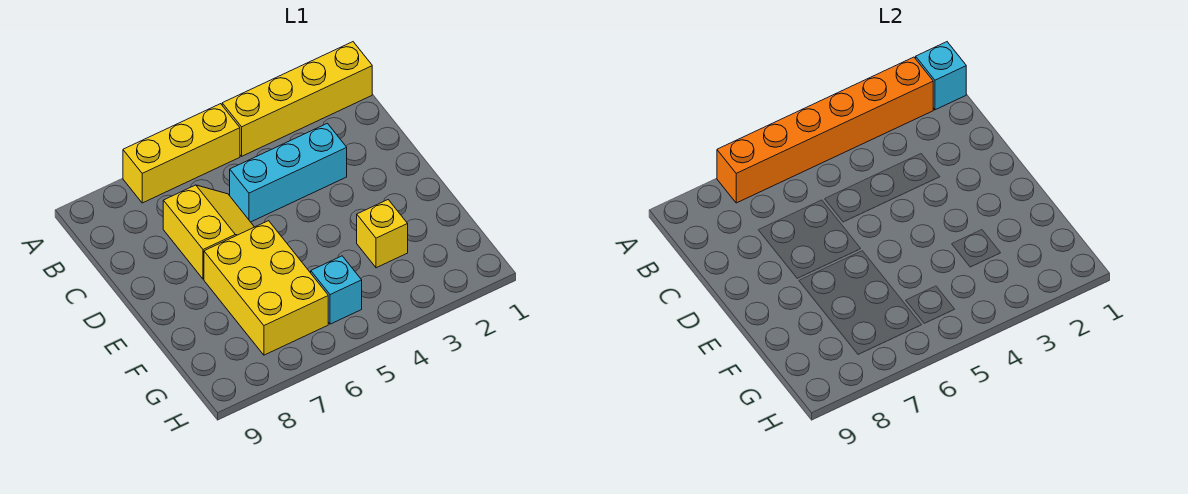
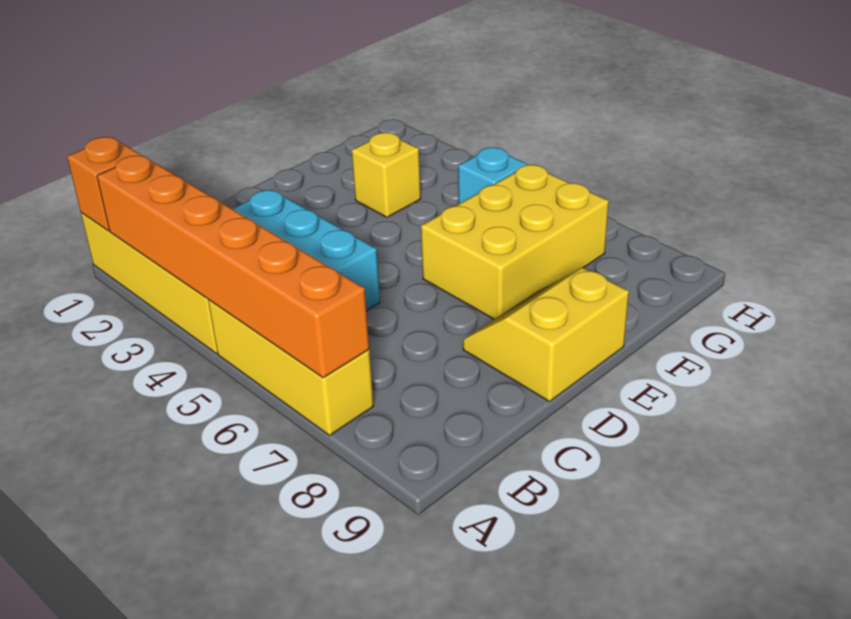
cyan 1x1 brick [916,42,966,110] -> orange 1x1 brick [67,137,141,231]
yellow 2x2 slope [163,185,254,279] -> yellow 2x2 slope moved to [463,268,629,402]

